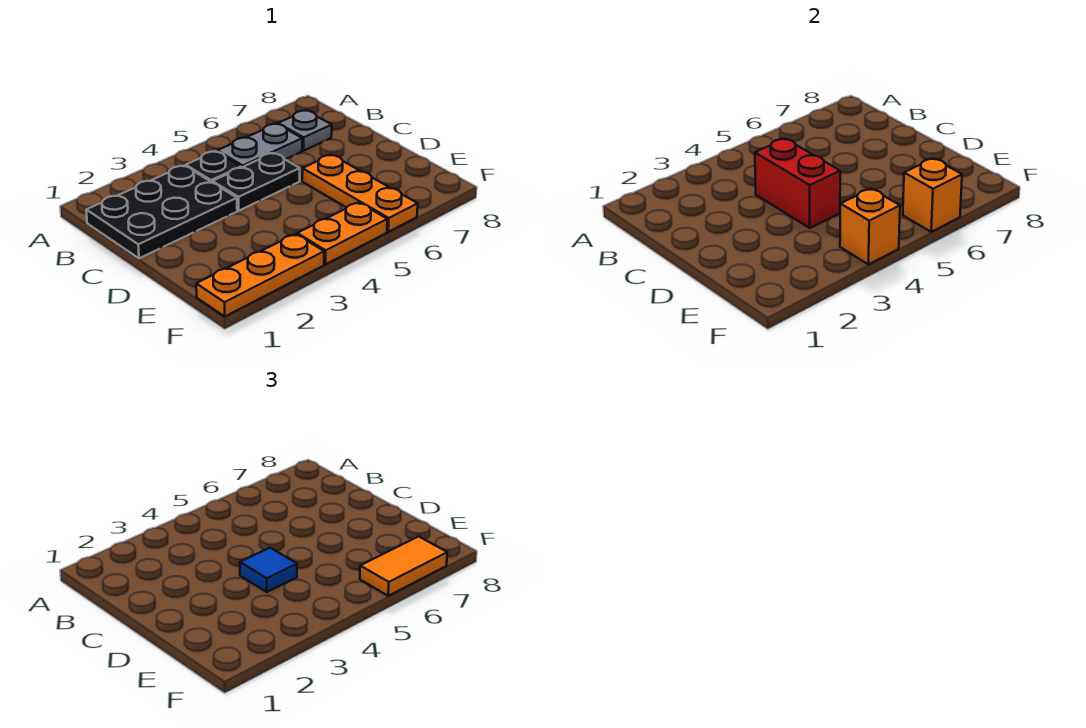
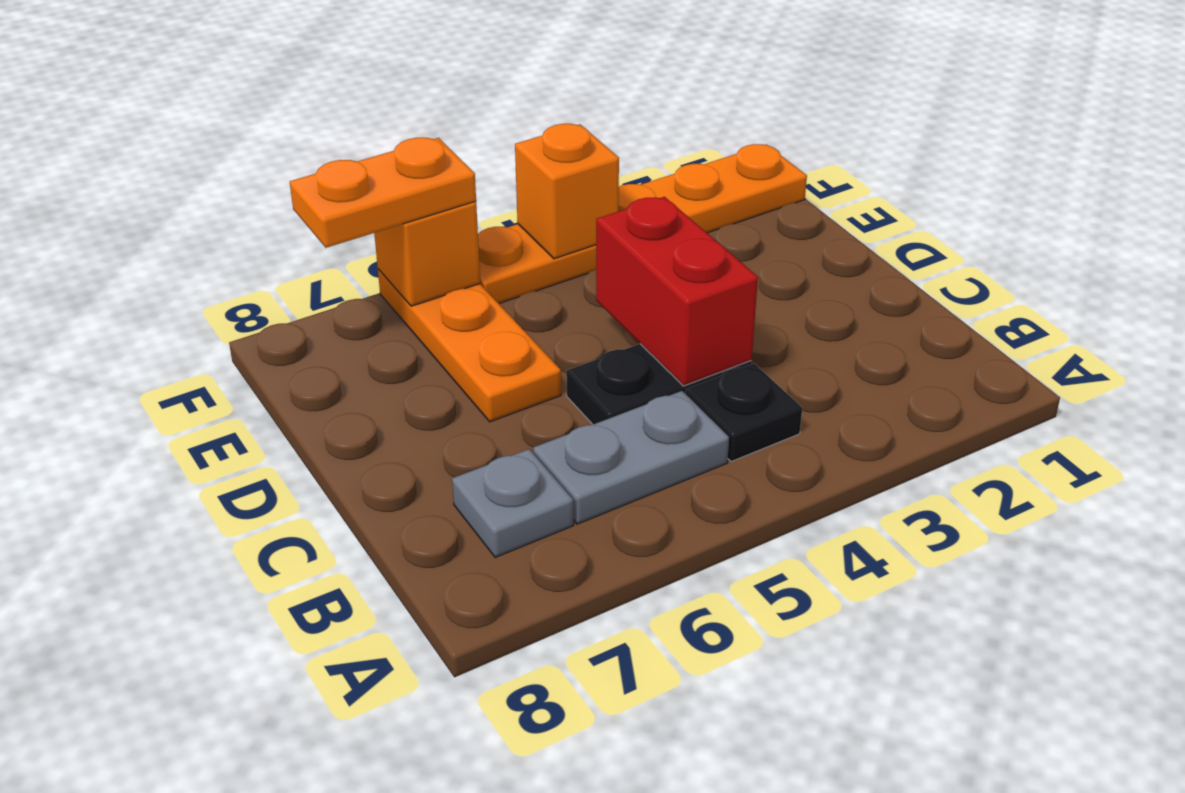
black 2x3 plate [86,166,237,258] -> none
blue 1x1 tile [240,548,297,592] -> none
orange 1x2 tile [360,536,447,596] -> orange 1x2 plate [290,138,476,248]

